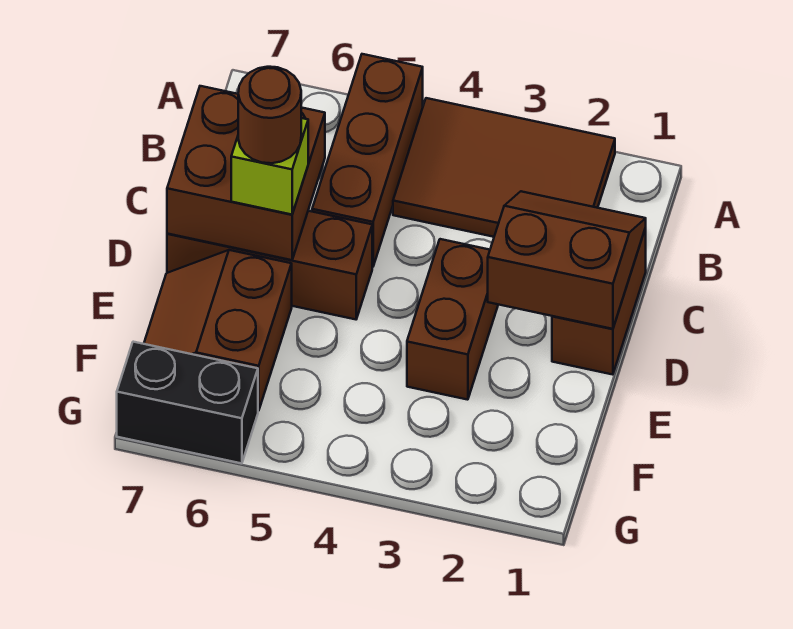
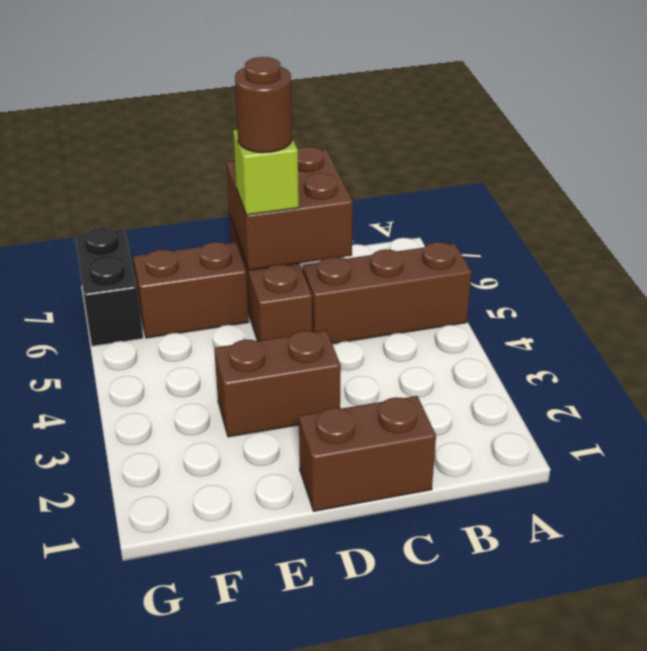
brown 2x3 tile [393,98,615,237] -> none
brown 2x2 slope [488,191,646,329] -> none

